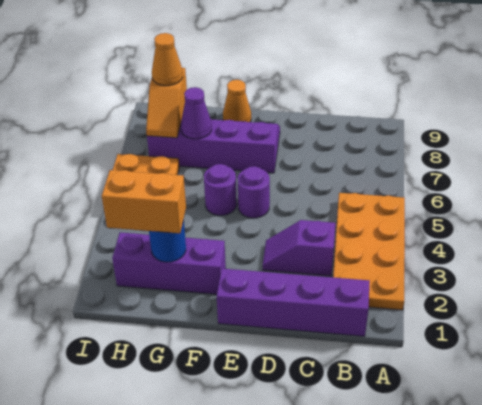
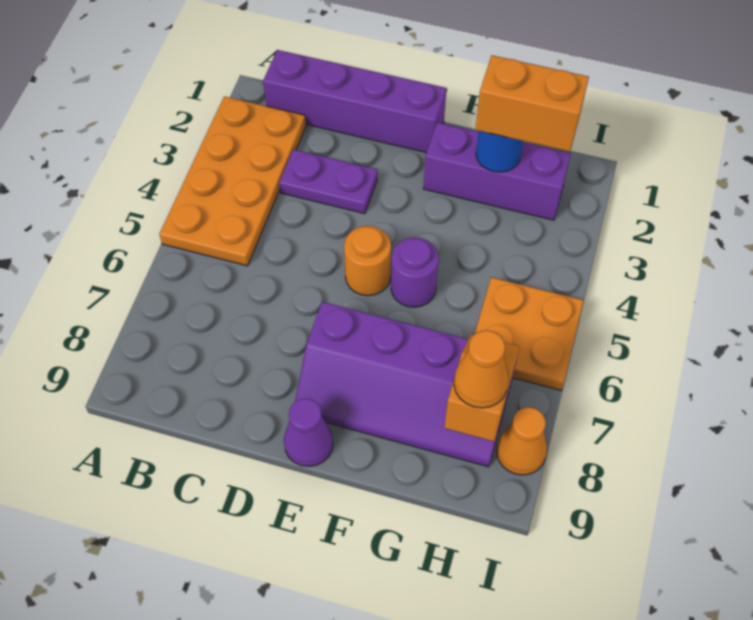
purple 1x2 slope [263,220,335,276] -> purple 1x2 plate [279,149,377,214]
purple 1x1 round brick [237,166,270,218] -> orange 1x1 round brick [344,226,391,296]
orange 1x1 cone [223,80,251,122] -> orange 1x1 cone moved to [497,407,547,475]
purple 1x1 cone [181,87,212,139] -> purple 1x1 cone moved to [284,399,333,467]

